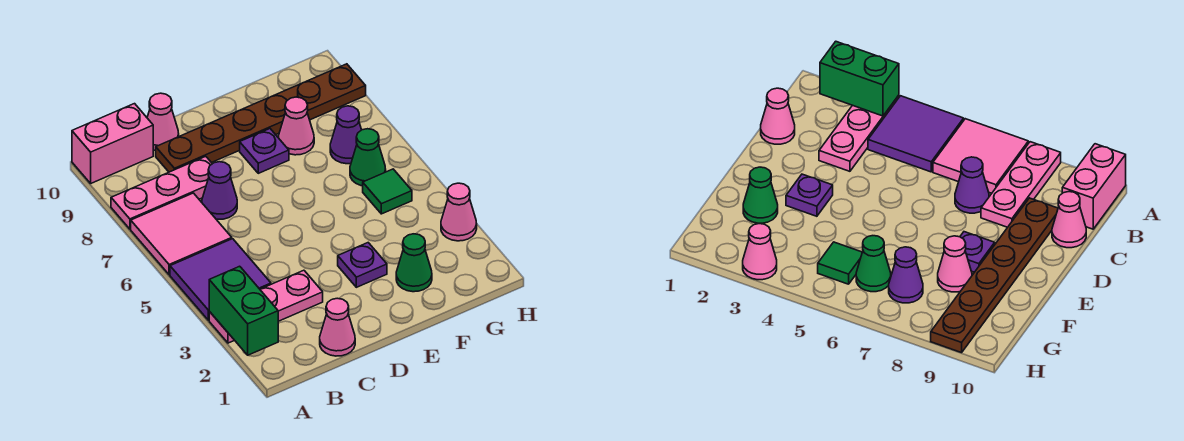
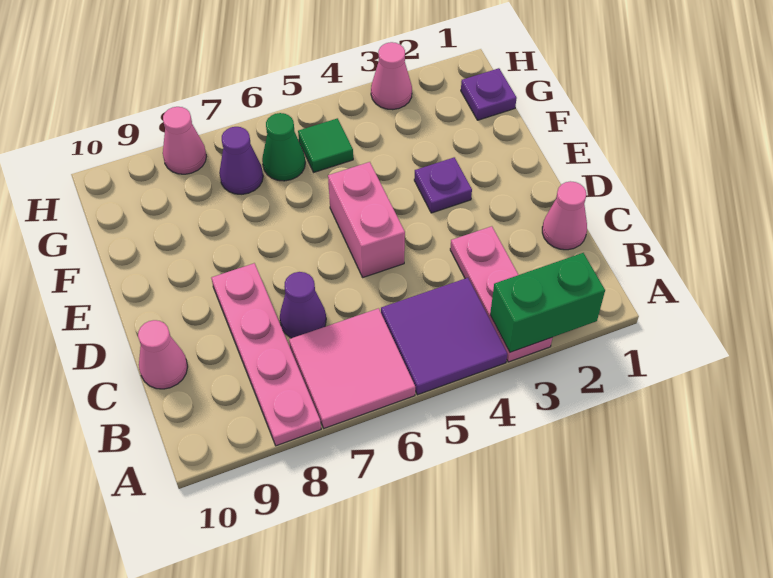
pink 1x3 plate [111,156,212,229] -> pink 1x4 plate [212,263,321,446]
pink 1x2 brick [72,104,153,183] -> pink 1x2 brick moved to [328,162,405,277]
brown 1x6 plate [156,64,366,172] -> none
purple 1x1 plate [240,129,289,173] -> purple 1x1 plate moved to [461,68,517,120]
green 1x1 cone [396,234,432,292] -> none
pink 1x1 cone [278,97,314,155] -> pink 1x1 cone moved to [163,107,206,174]

